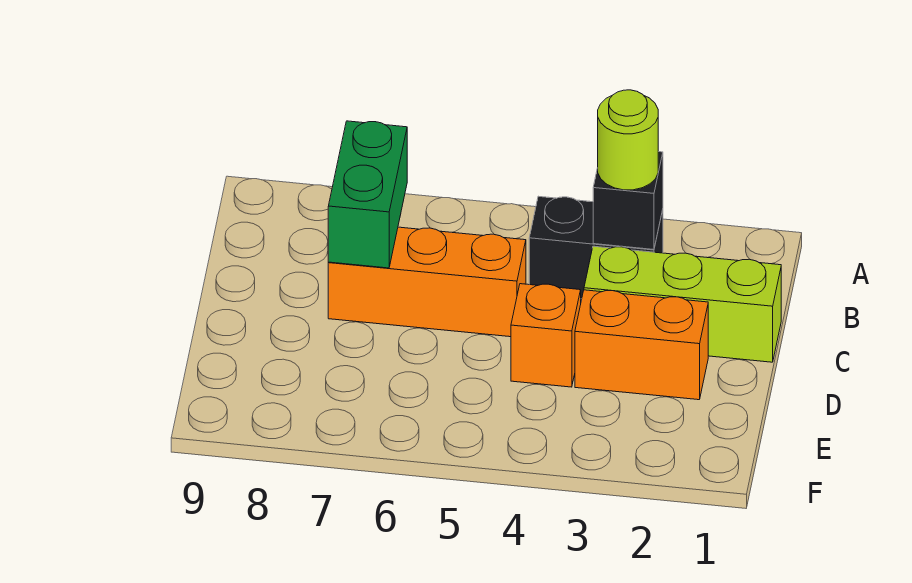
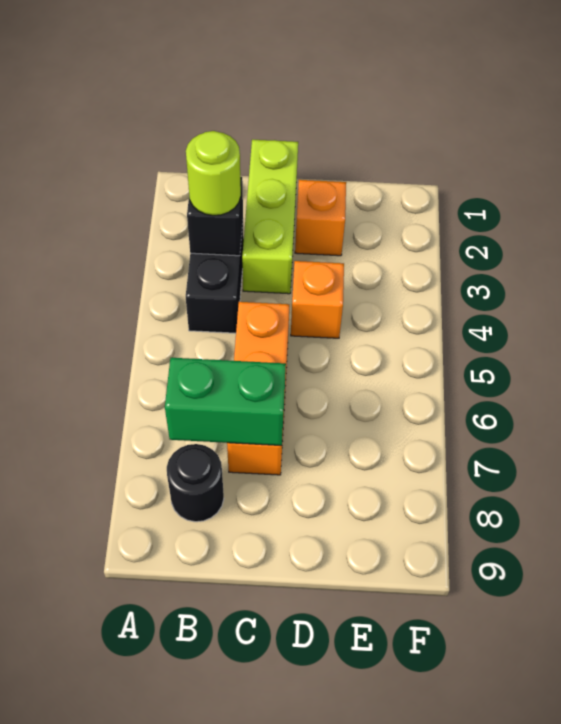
none -> black 1x1 round brick [167,444,224,522]
orange 1x2 brick [575,290,708,400] -> orange 1x1 brick [295,180,346,256]

